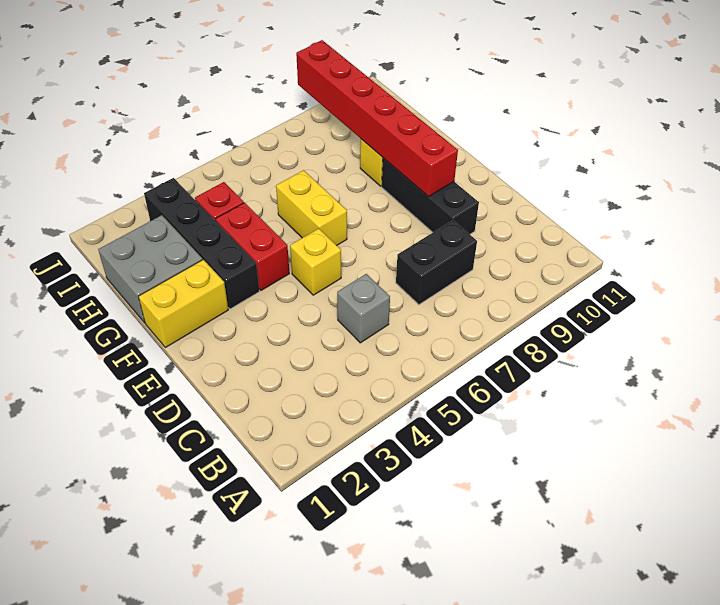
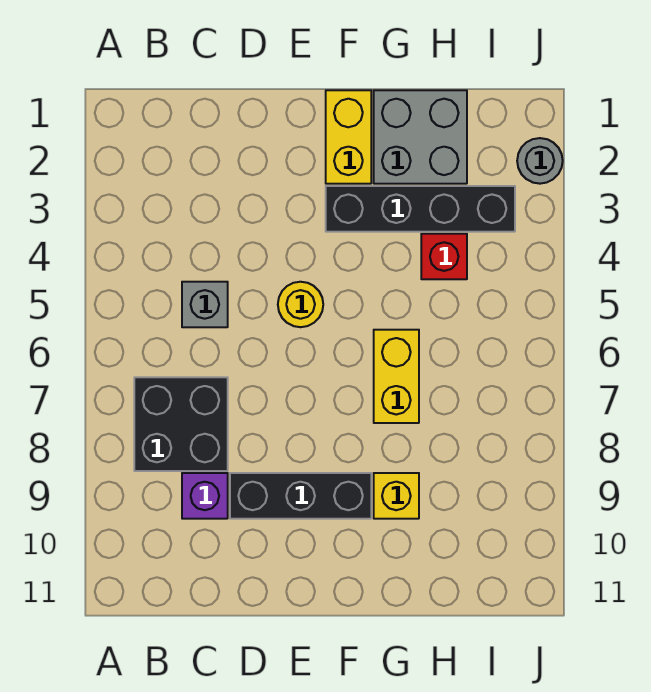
black 1x2 brick [396,220,477,305] -> black 2x2 brick [134,377,228,471]
none -> purple 1x1 brick [182,473,228,519]
yellow 1x1 brick [290,229,341,295] -> yellow 1x1 round brick [278,282,323,327]
red 1x6 brick [296,40,458,197] -> none
red 1x2 brick [216,203,289,290] -> none
yellow 1x2 brick [276,170,347,245] -> yellow 1x2 brick turned to [374,330,419,423]
none -> grey 1x1 round brick [517,138,563,184]

